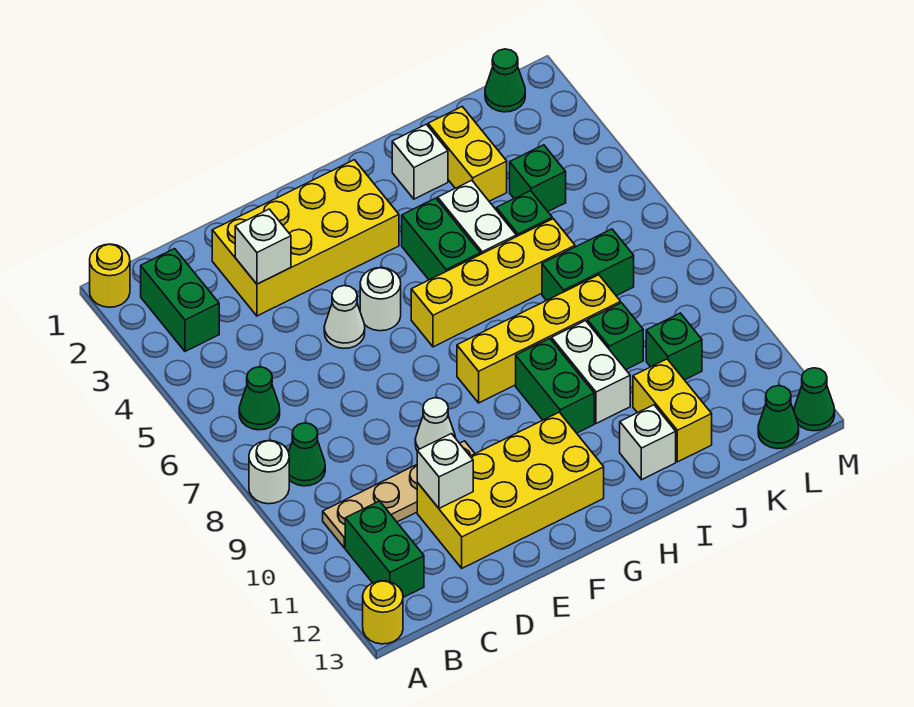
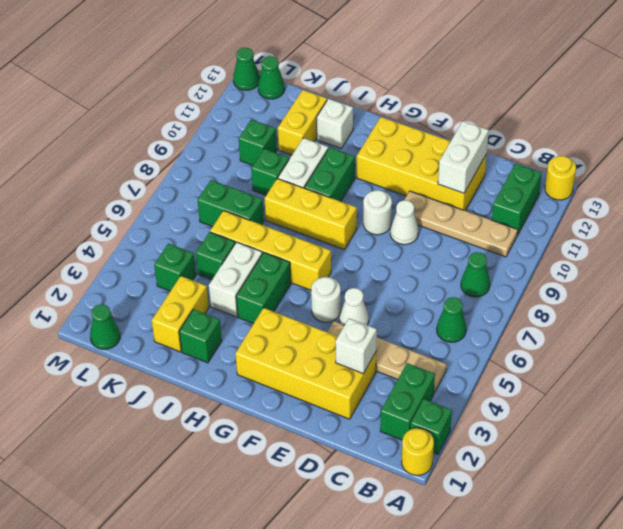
none -> green 1x1 brick [410,399,452,454]
white 1x1 round brick [249,441,289,504] -> white 1x1 round brick moved to [363,190,392,235]
none -> tan 1x4 plate [328,321,447,393]
white 1x1 brick [417,434,473,508] -> white 1x2 brick [438,121,489,193]
yellow 1x4 brick [457,275,621,403] -> yellow 1x3 brick [264,179,357,250]
white 1x1 brick [392,124,448,199] -> green 1x1 brick [179,309,222,363]

